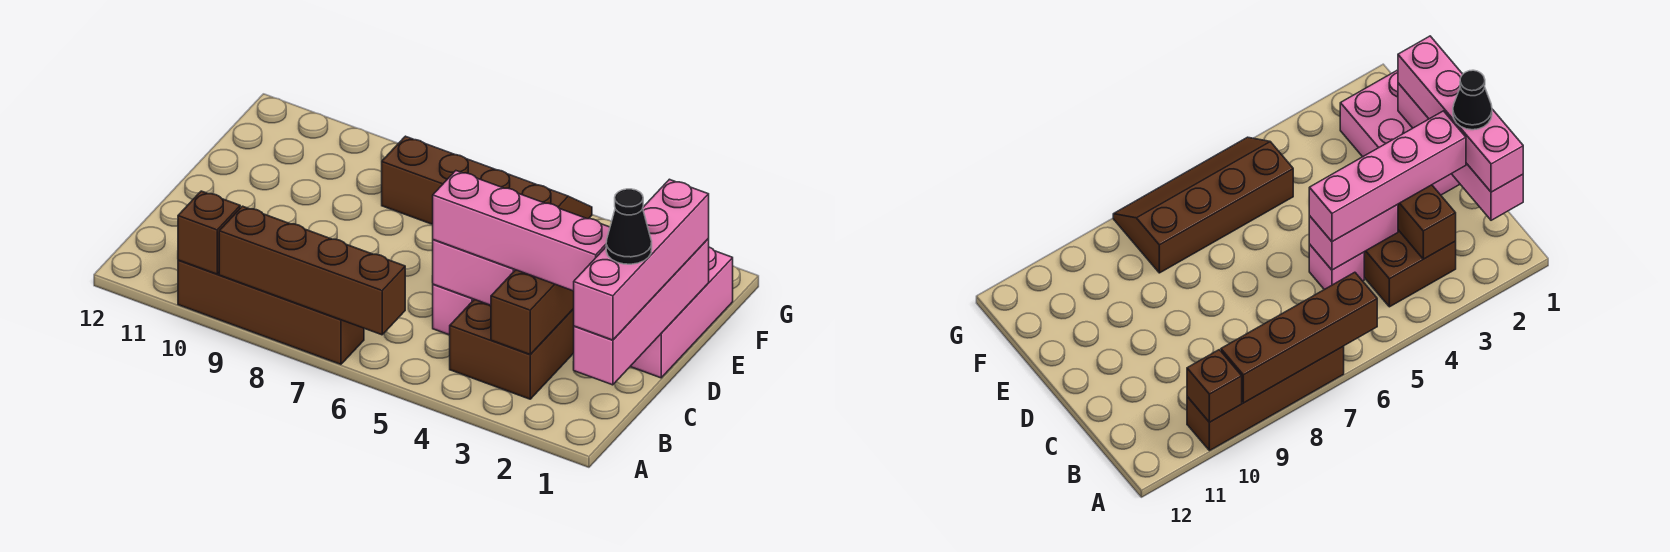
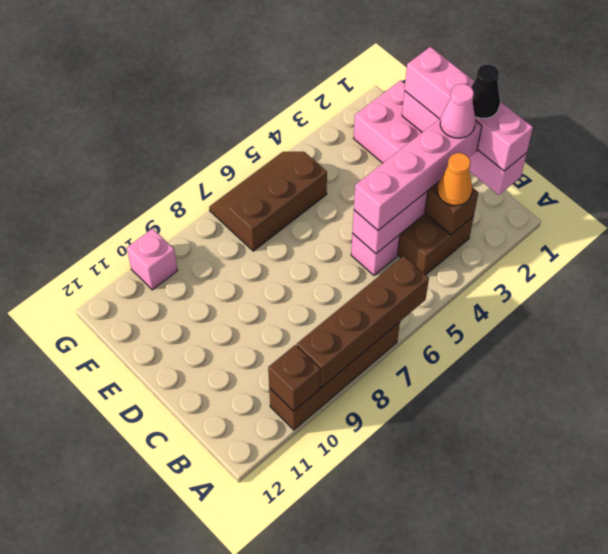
none -> orange 1x1 cone [437,153,472,205]
none -> pink 1x1 cone [440,84,475,138]
brown 2x4 slope [382,136,592,224] -> brown 2x3 slope [209,152,327,251]
none -> pink 1x1 brick [127,228,178,290]

